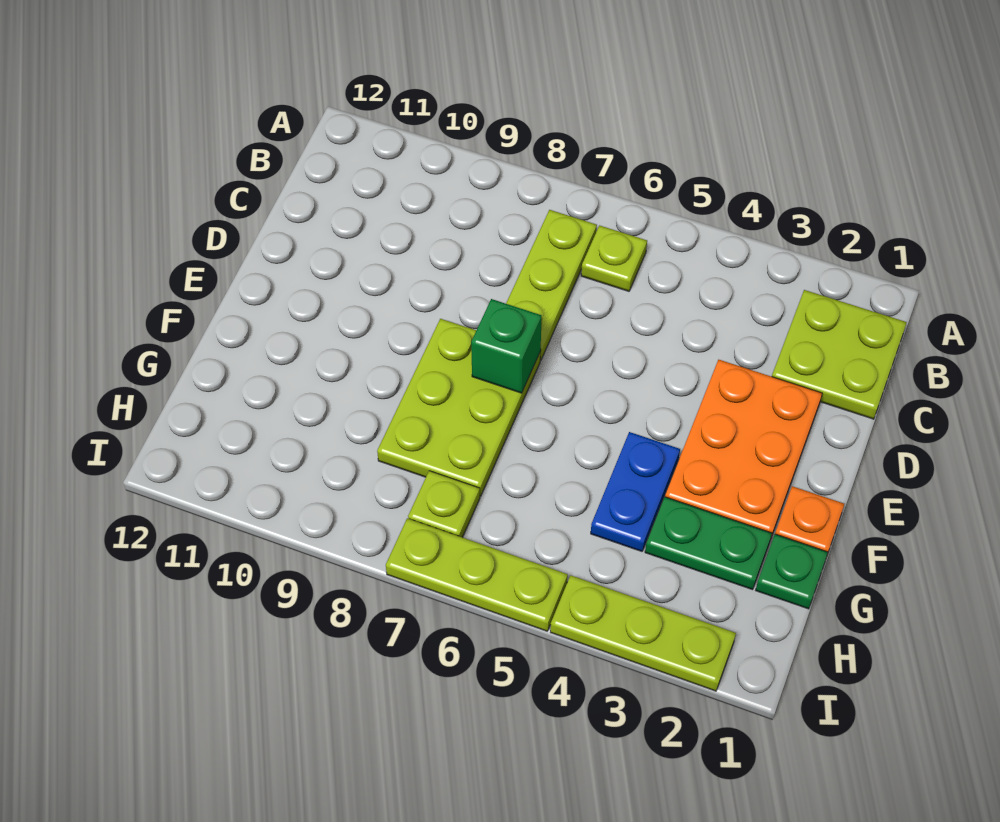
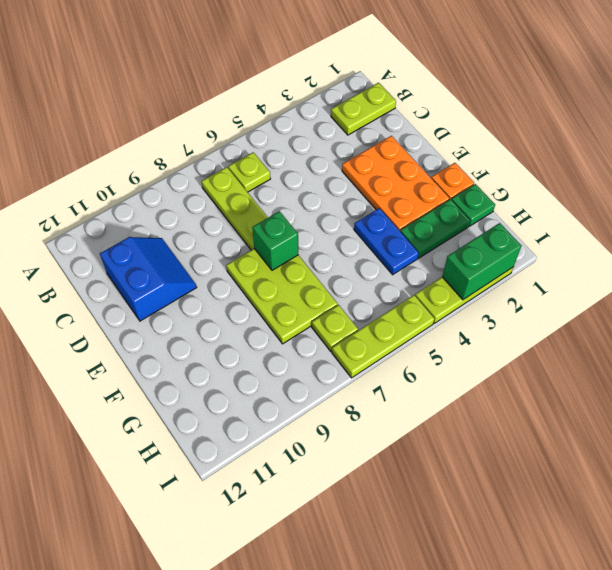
lime 2x2 plate [772,290,907,419] -> lime 1x2 plate [331,83,396,135]
none -> blue 2x2 slope [100,237,197,321]
none -> green 1x2 brick [442,223,521,300]

